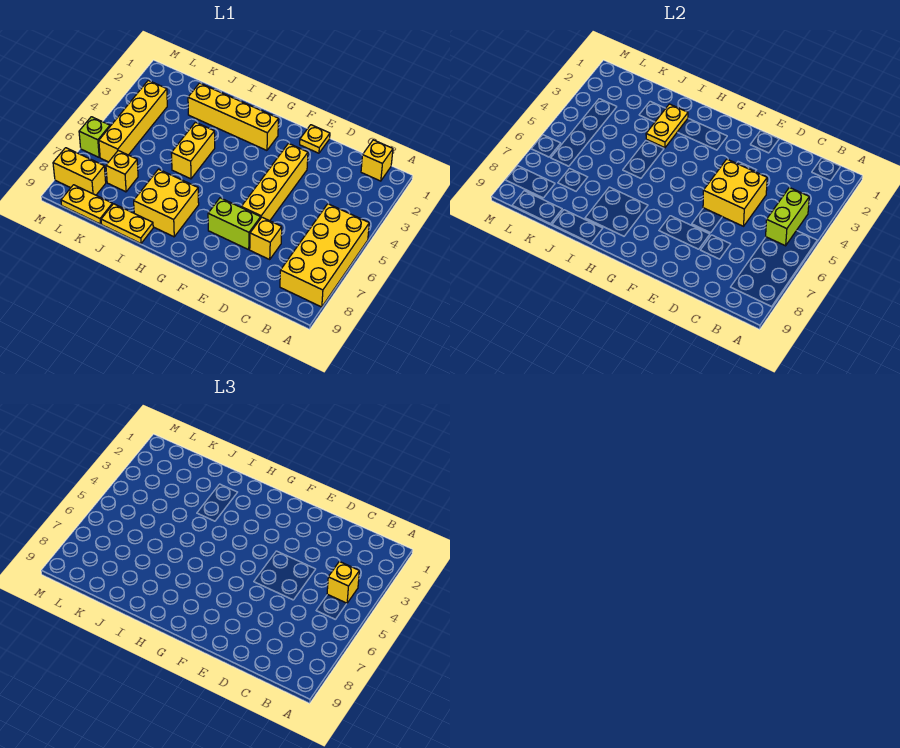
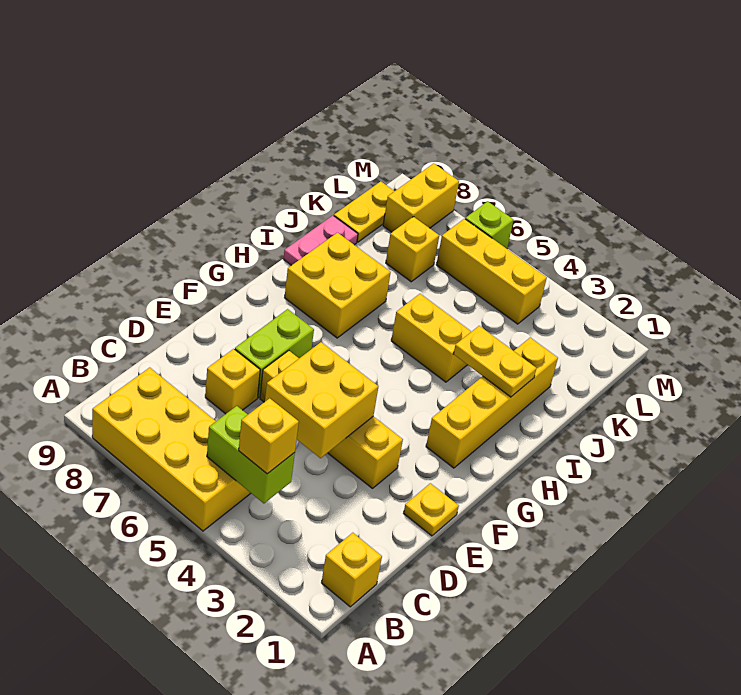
yellow 1x2 plate [101,204,153,243] -> pink 1x2 plate [283,216,358,265]
yellow 1x4 brick [99,80,167,162] -> yellow 1x3 brick [436,219,547,324]

